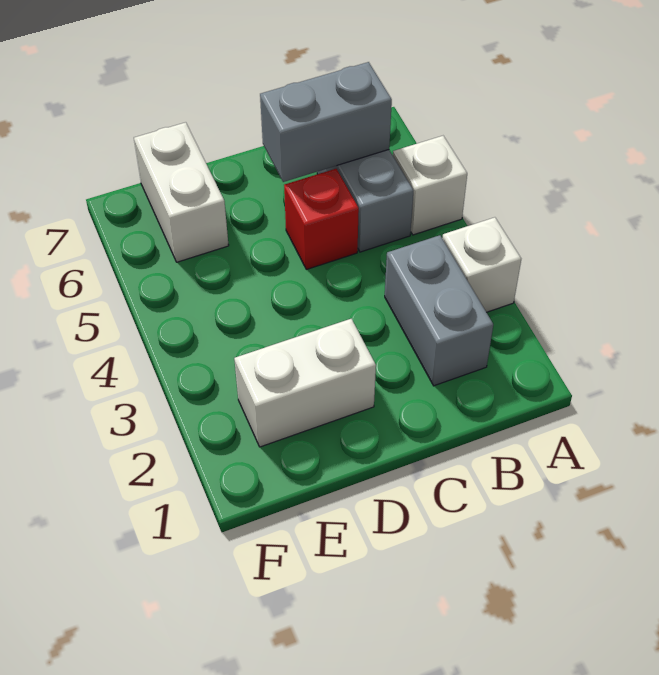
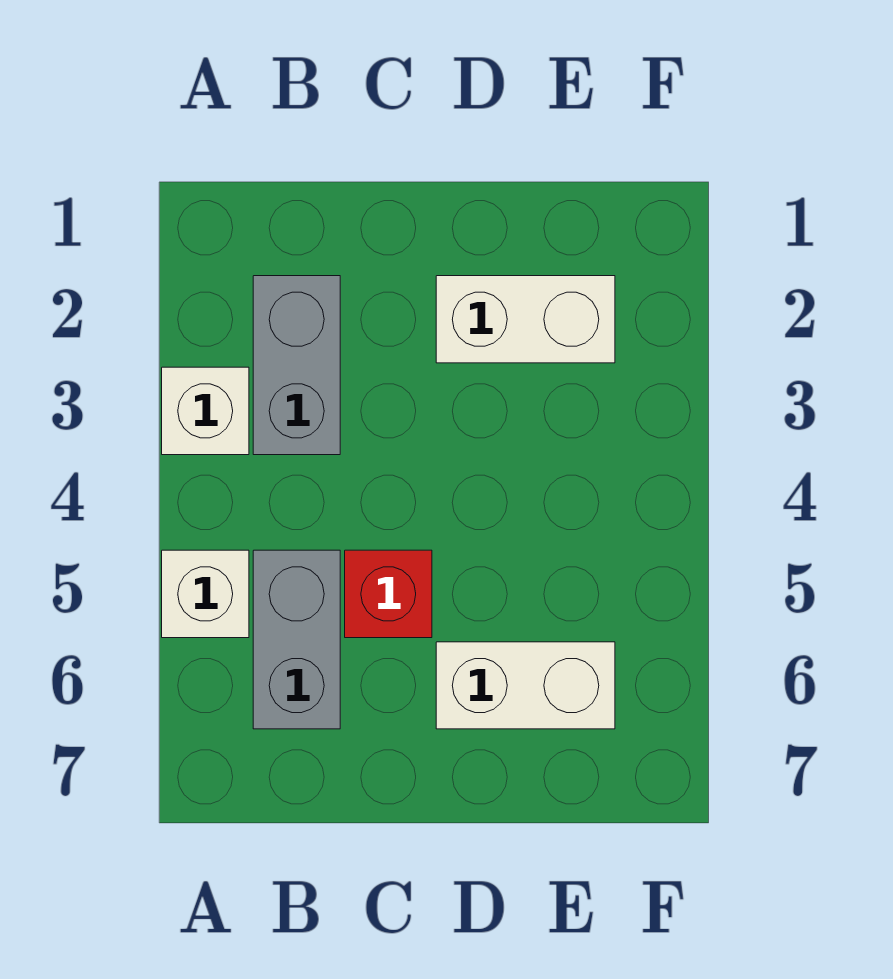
grey 1x2 brick [260,62,392,182] -> none
white 1x2 brick [134,122,229,262] -> white 1x2 brick turned to [436,642,615,729]

